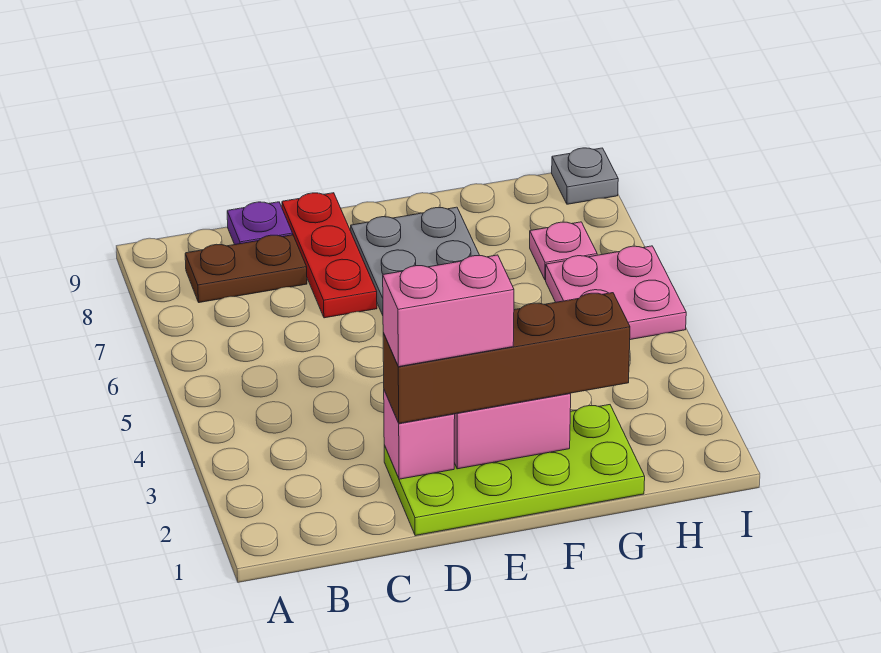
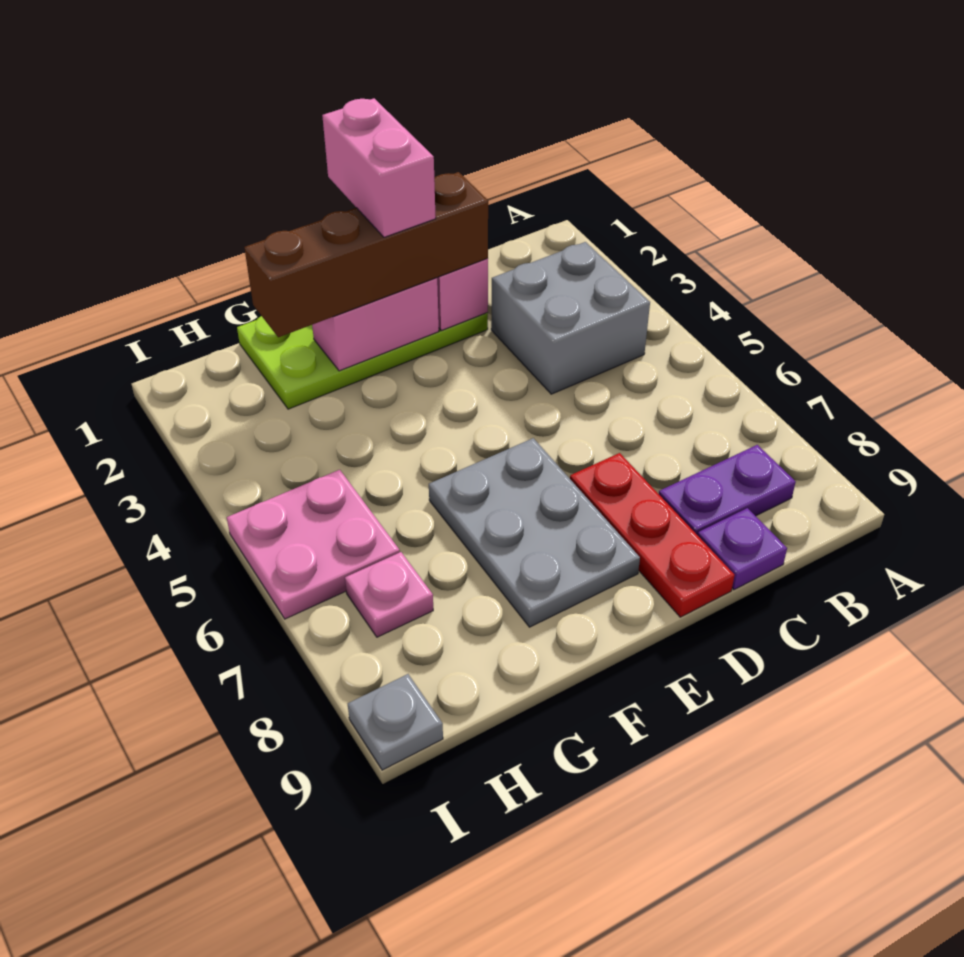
none -> grey 2x2 brick [491,242,650,394]
brown 1x2 plate [185,235,307,303] -> purple 1x2 plate [659,445,796,535]
pink 1x2 brick [383,255,514,367] -> pink 1x2 brick turned to [322,98,436,237]

